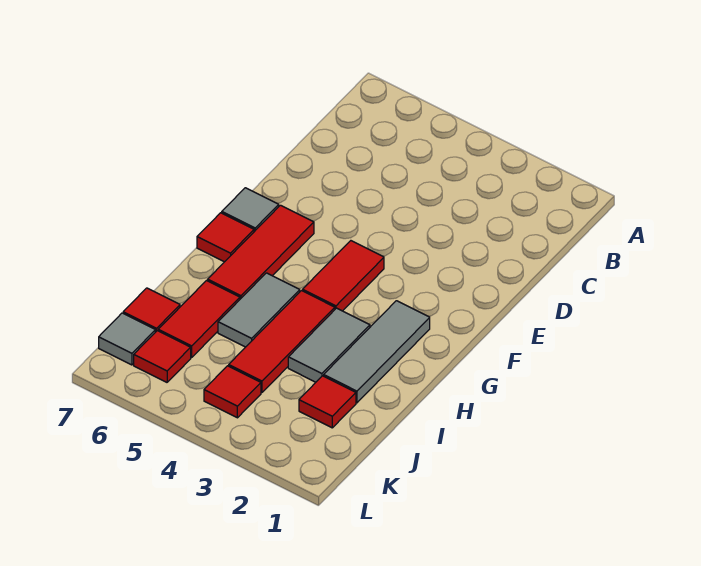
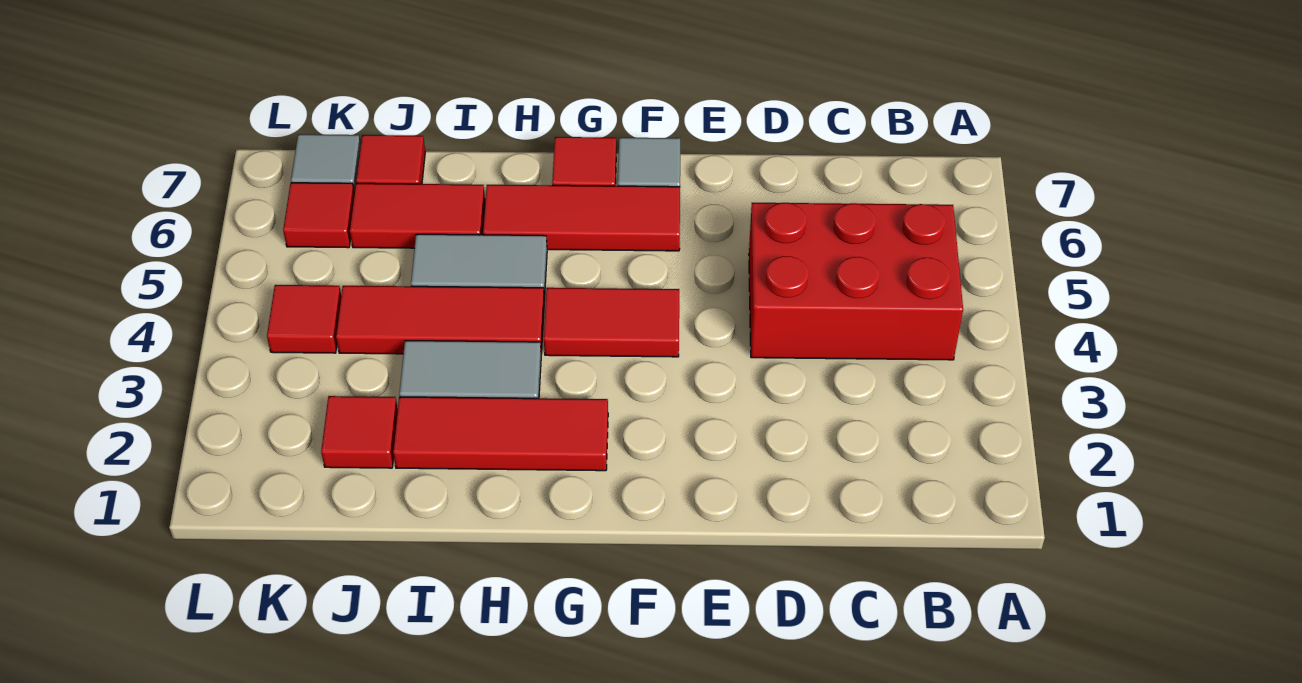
none -> red 2x3 brick [749,203,963,360]
grey 1x3 tile [324,301,430,403] -> red 1x3 tile [393,397,608,471]

